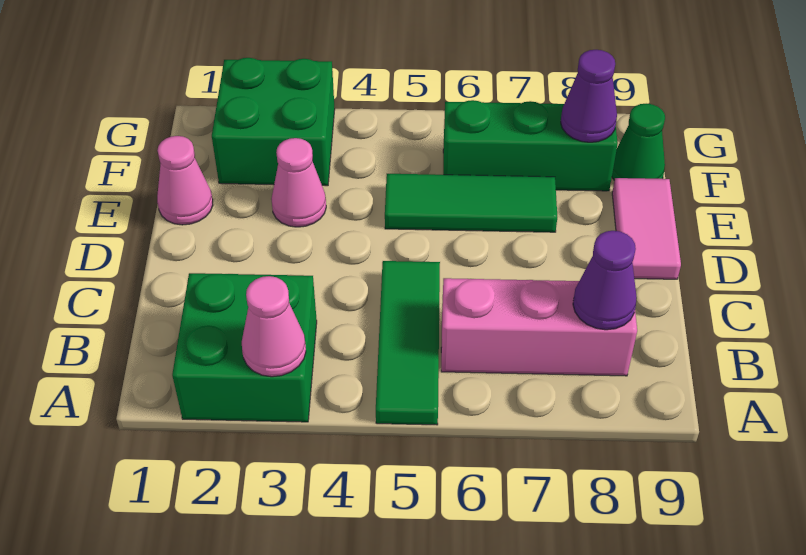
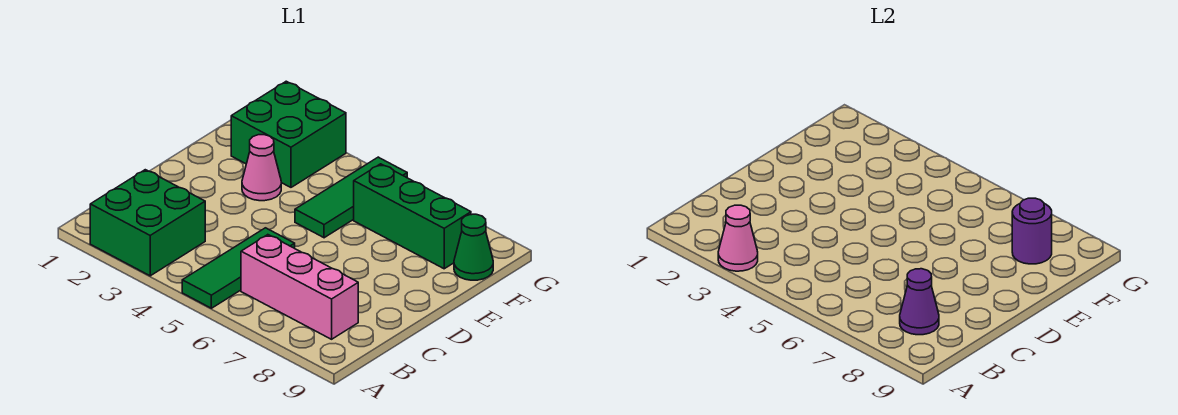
pink 1x2 tile [612,178,681,279] -> none
pink 1x1 cone [157,136,213,225] -> none
green 1x3 tile [385,174,557,232] -> green 1x3 tile turned to [295,157,407,238]
purple 1x1 cone [561,50,617,142] -> purple 1x1 round brick [1012,198,1052,264]

